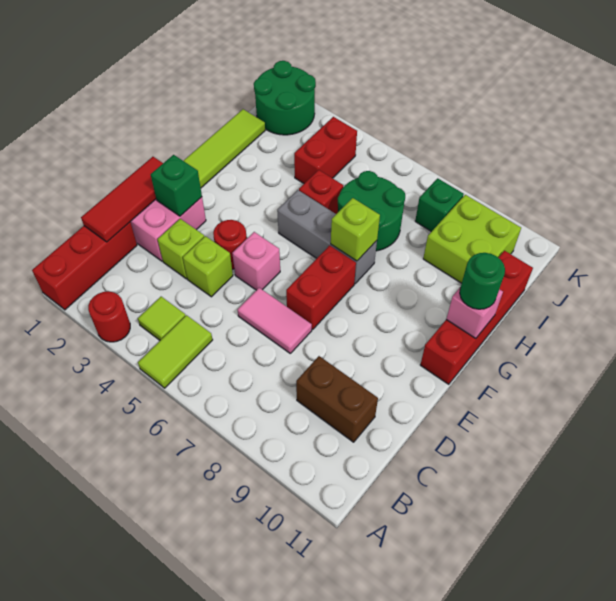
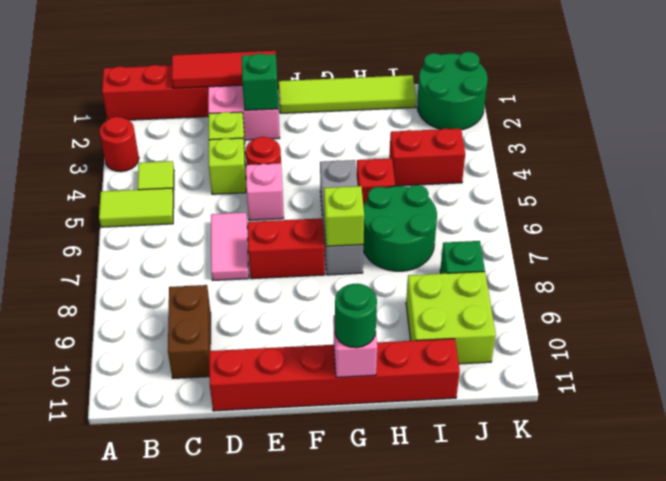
red 1x4 brick [420,251,533,384] -> red 1x6 brick [209,339,460,411]

